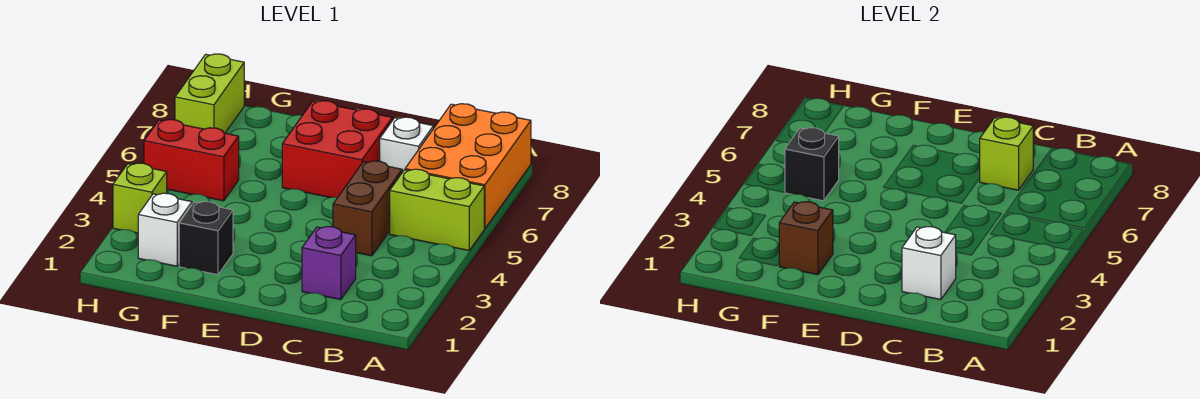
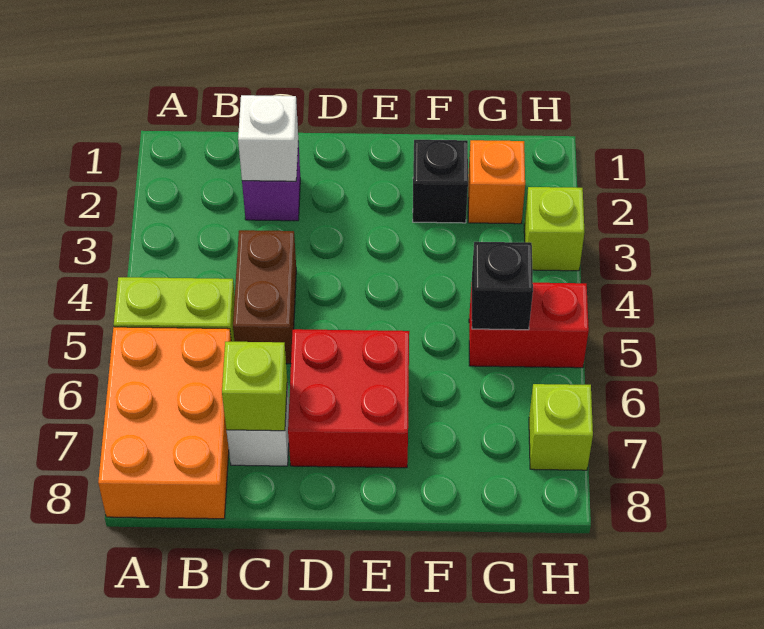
brown 1x1 brick [779,202,833,275] -> none
white 1x1 brick [138,193,192,266] -> orange 1x1 brick [468,140,525,224]
lime 1x2 brick [175,54,244,133] -> lime 1x1 brick [529,384,593,470]

